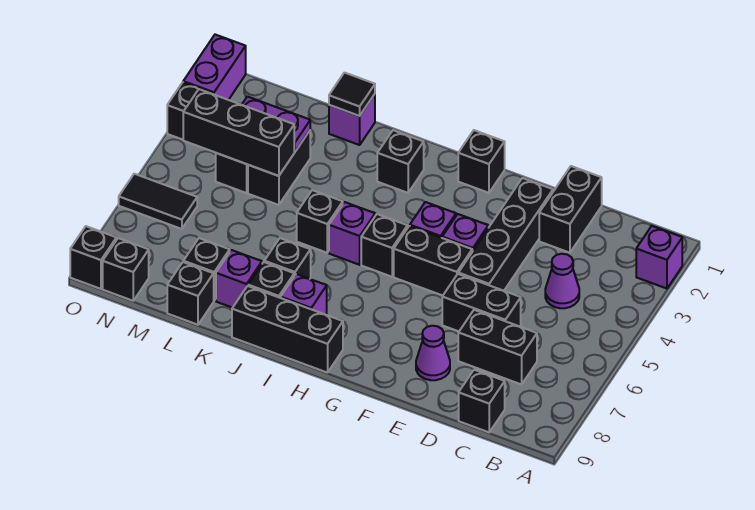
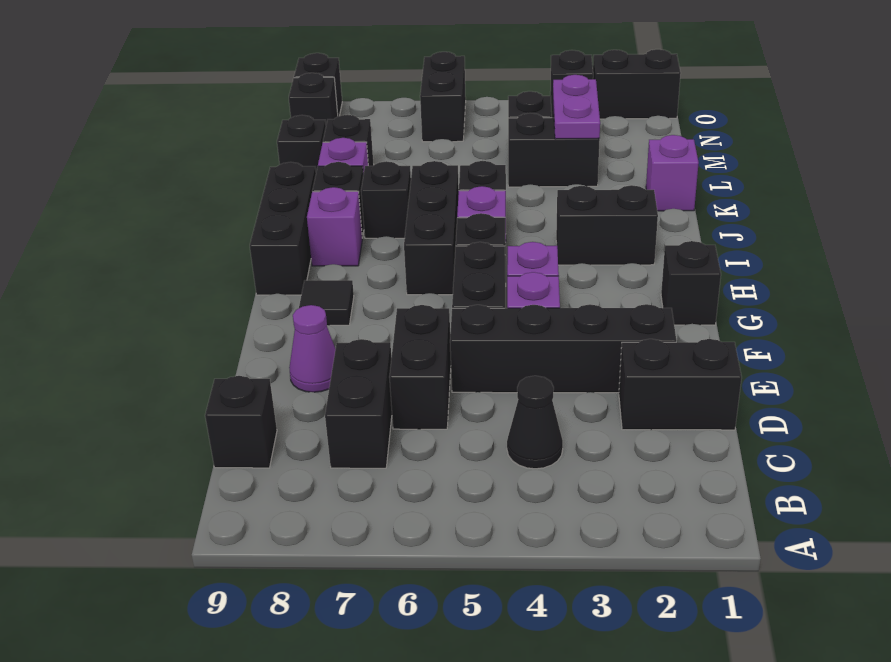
purple 1x1 brick [636,226,682,289] -> none
purple 1x1 cone [545,254,579,308] -> black 1x1 cone [507,376,563,469]
black 1x1 brick [377,130,424,193] -> black 1x2 brick [556,185,658,265]
black 1x1 tile [329,73,375,116] -> black 1x1 tile moved to [299,280,354,325]
black 1x3 brick [183,89,294,176] -> black 1x3 brick moved to [404,161,459,295]
black 1x2 tile [119,174,197,229] -> black 1x2 brick [420,52,466,142]
purple 1x2 brick [183,35,246,100] -> black 1x2 brick [593,49,681,119]

